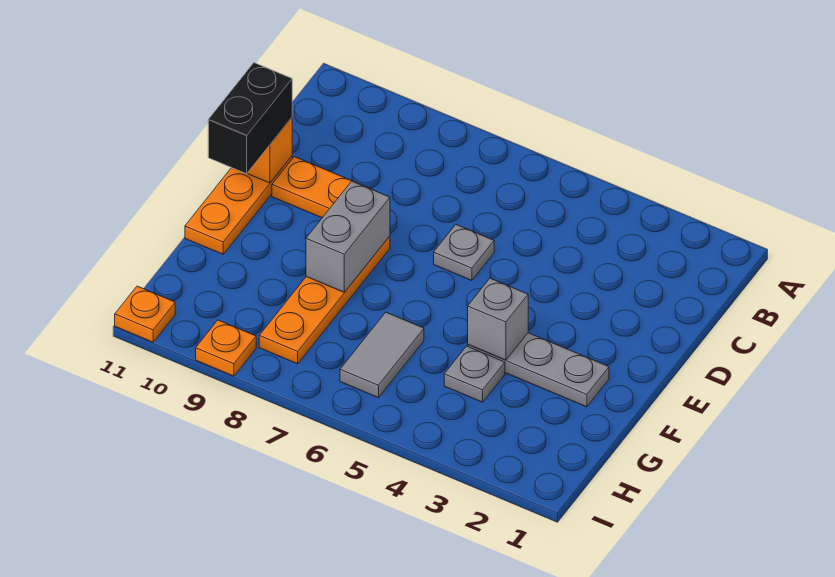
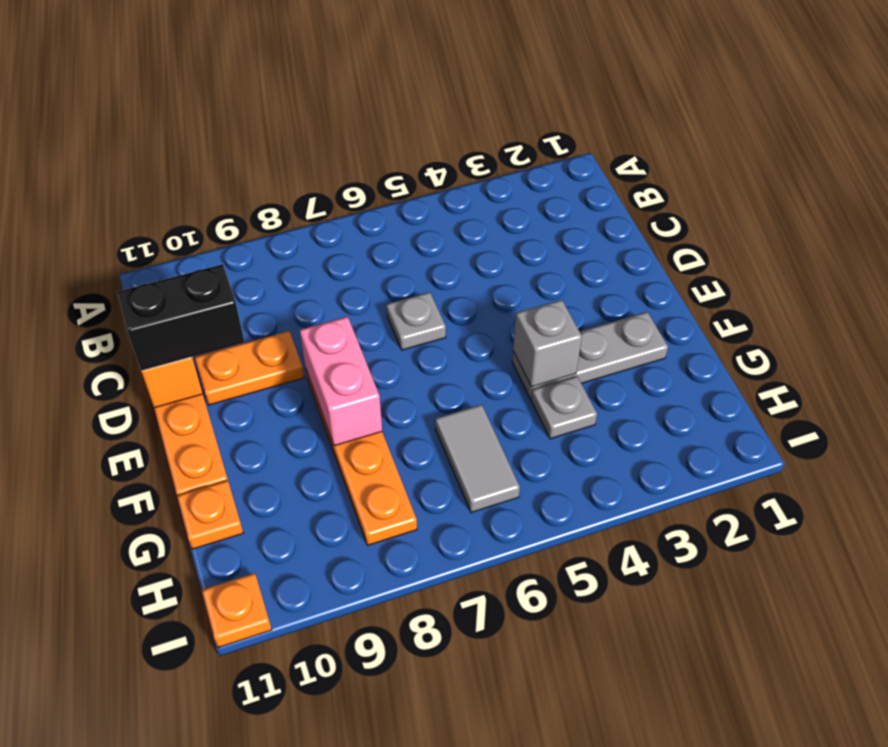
black 1x2 brick [208,63,292,174] -> black 1x2 brick turned to [117,264,245,371]
grey 1x2 brick [306,181,390,292] -> pink 1x2 brick [300,317,382,446]
orange 1x1 plate [196,320,256,376] -> orange 1x1 plate moved to [177,480,243,549]

